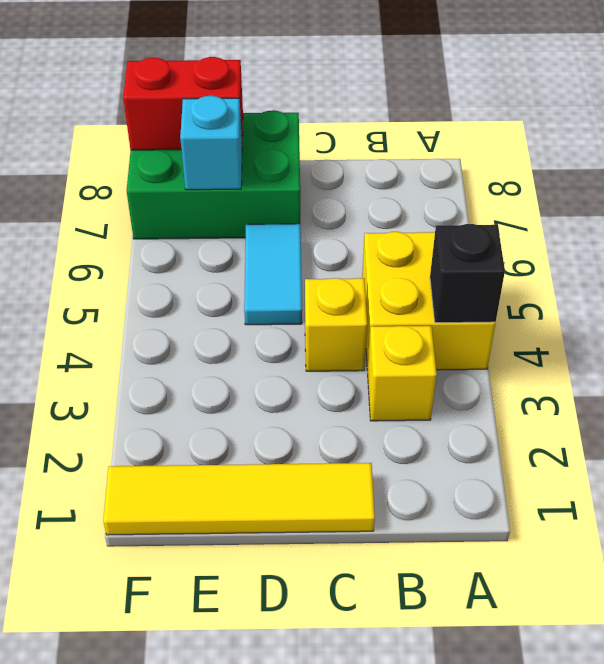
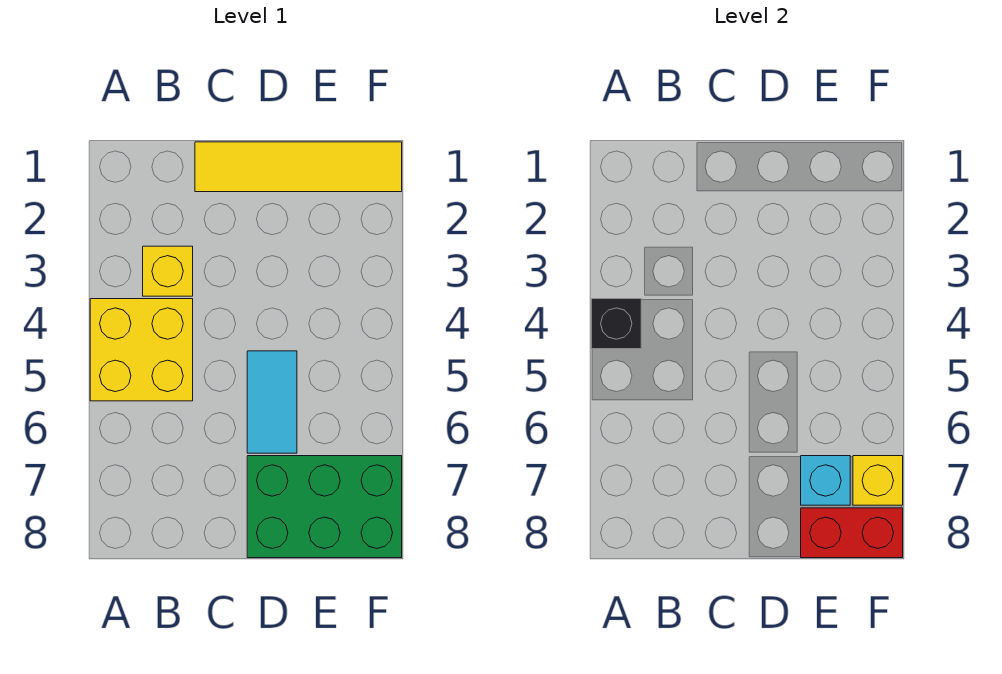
yellow 1x1 brick [305,278,367,371] -> yellow 1x1 brick moved to [853,456,903,505]

